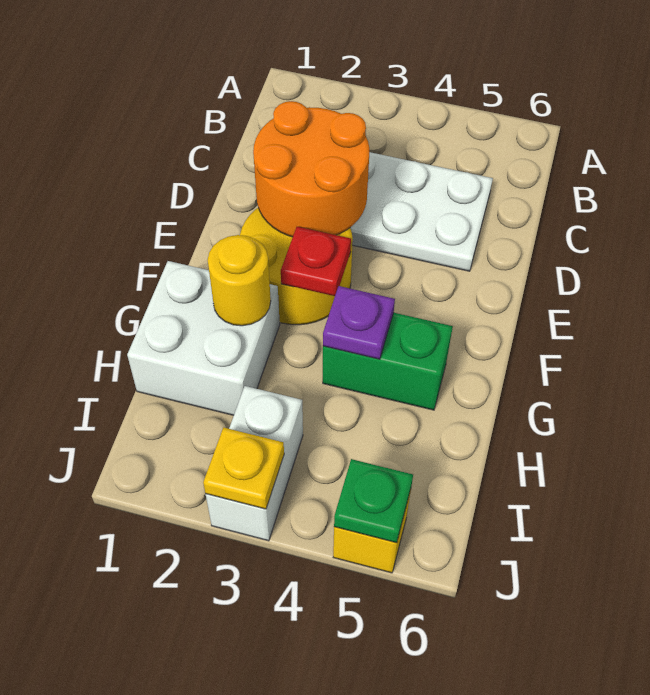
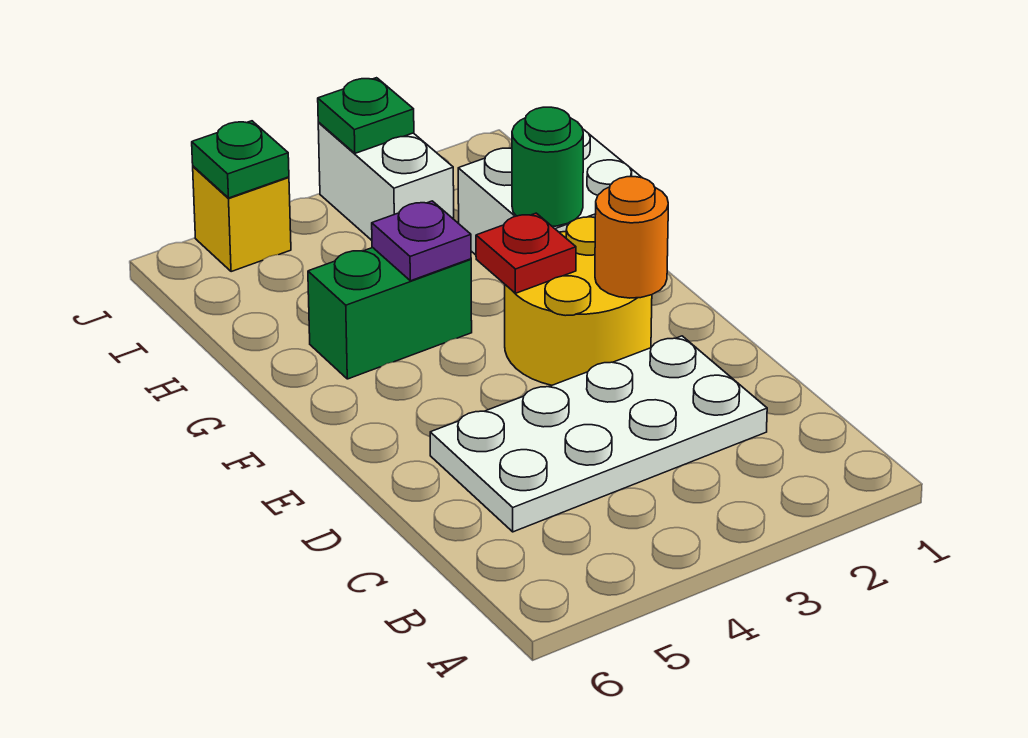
orange 2x2 round brick [253,101,369,237] -> orange 1x1 round brick [595,177,668,298]
yellow 1x1 round brick [208,235,271,326] -> green 1x1 round brick [512,107,583,226]
yellow 1x1 plate [203,427,284,509] -> green 1x1 plate [318,78,414,153]

